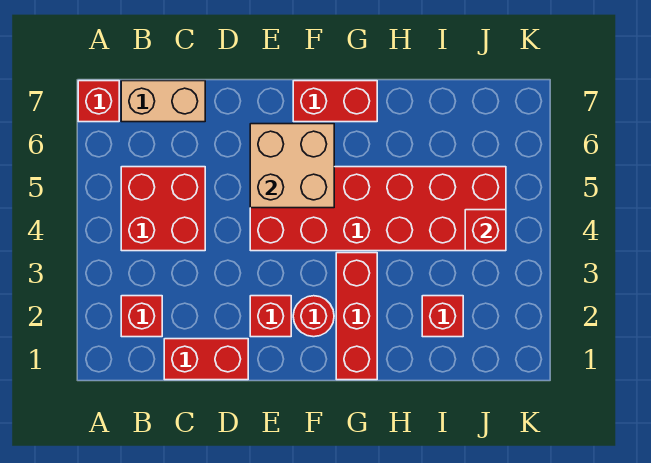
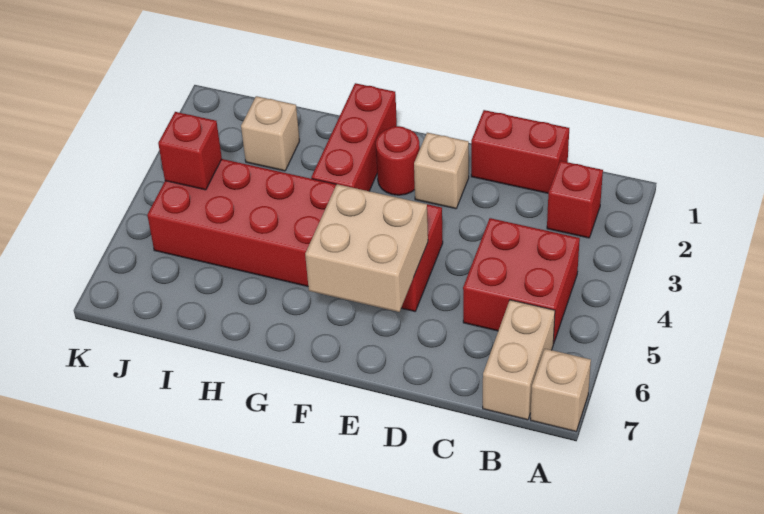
red 1x1 brick [78,81,119,122] -> tan 1x1 brick [530,349,591,431]
tan 1x2 brick [121,81,205,122] -> tan 1x2 brick turned to [483,300,555,420]
red 1x1 brick [250,296,291,337] -> tan 1x1 brick [414,133,469,209]
red 1x2 brick [293,81,377,122] -> none
red 1x1 brick [422,296,463,337] -> tan 1x1 brick [241,96,300,171]

